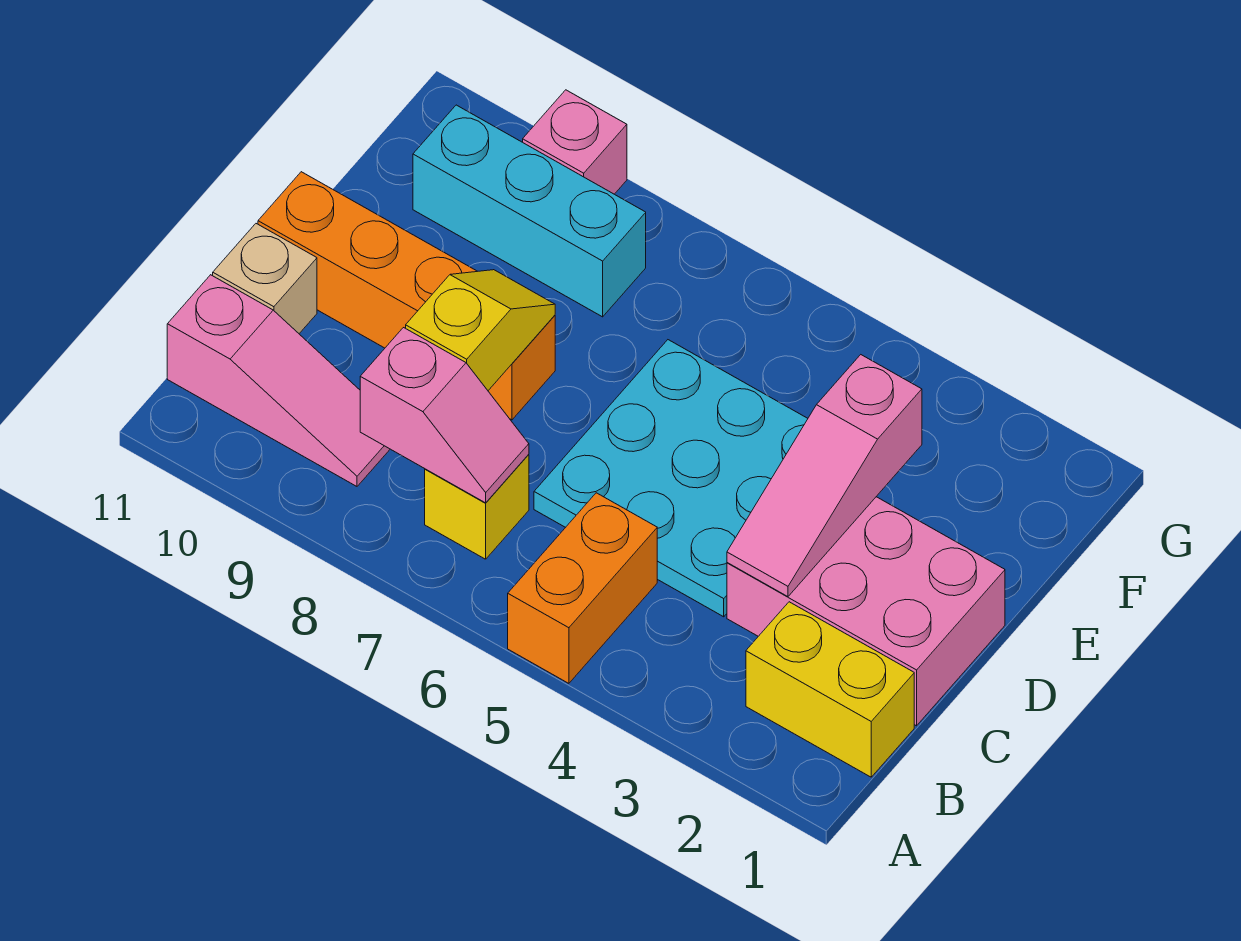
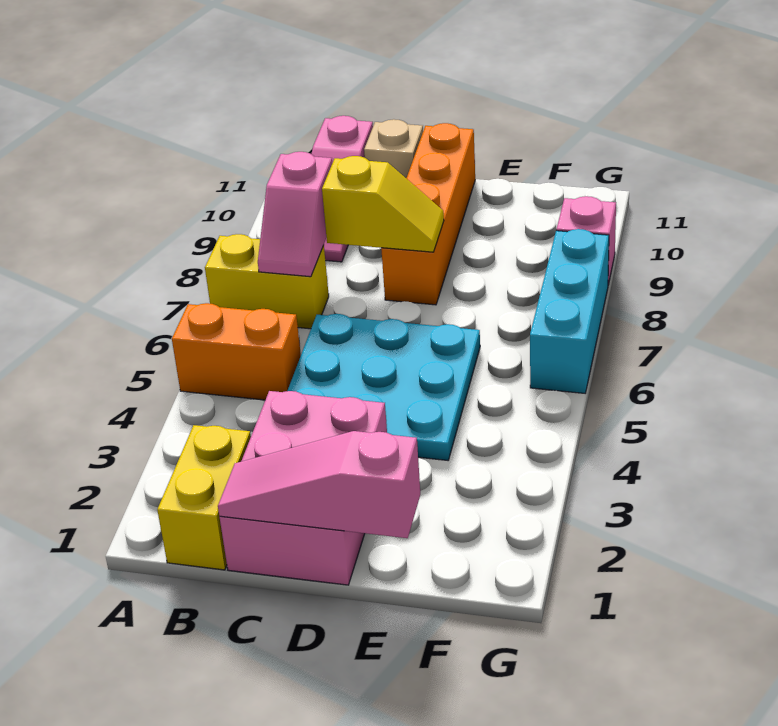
yellow 1x1 brick [425,454,529,559] -> yellow 1x2 brick [205,234,329,329]
pink 1x3 slope [727,355,922,597] -> pink 1x3 slope moved to [218,431,420,538]
cyan 1x3 brick [413,105,646,317] -> cyan 1x3 brick moved to [530,229,609,393]

